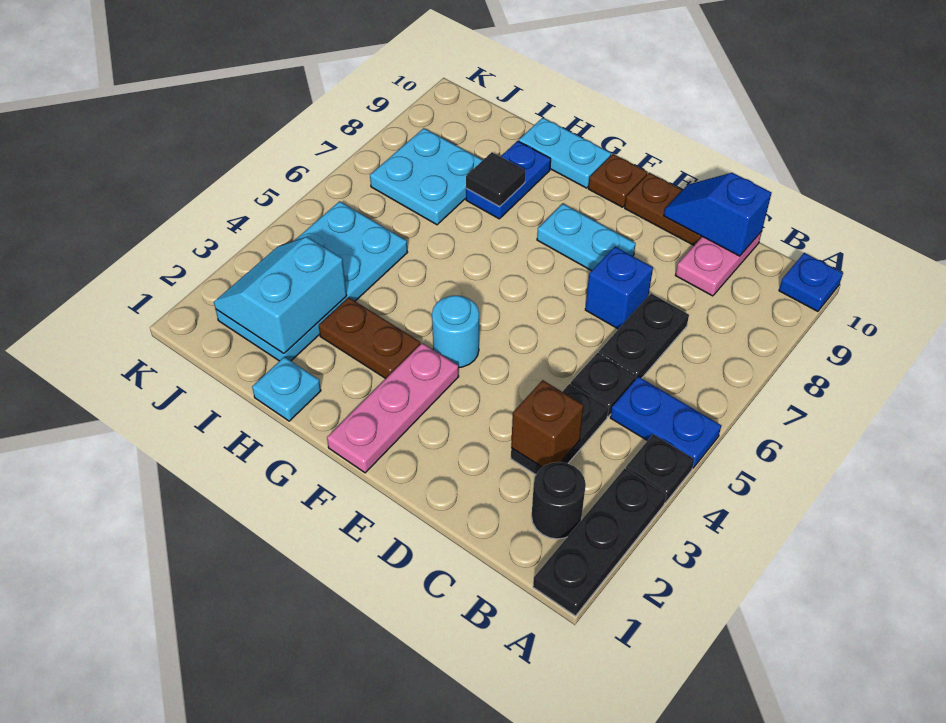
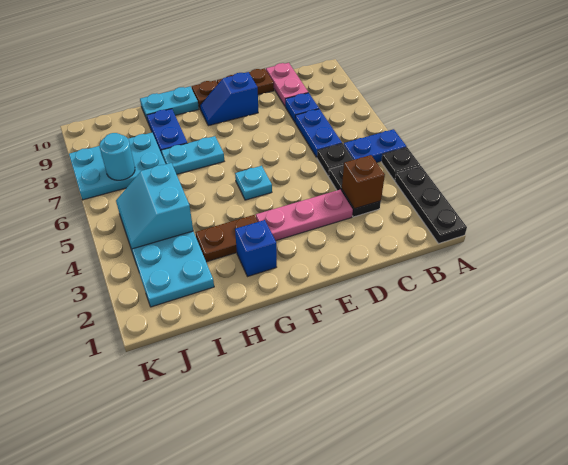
blue 1x1 plate [779,253,843,311] -> blue 1x1 plate moved to [285,93,319,122]
black 1x1 round brick [532,462,586,539] -> none
black 1x2 plate [599,294,689,379] -> blue 1x2 plate [295,109,342,157]
blue 1x2 slope [664,173,771,256] -> blue 1x2 slope moved to [200,72,258,126]
blue 1x1 brick [585,247,653,329] -> blue 1x1 brick moved to [235,220,277,277]
cyan 1x2 plate [537,204,636,271] -> cyan 1x2 plate moved to [161,136,224,174]
pink 1x3 plate [327,343,459,473] -> pink 1x3 plate turned to [256,190,353,241]
cyan 1x1 round brick [432,296,479,368] -> cyan 1x1 round brick moved to [100,133,135,180]
cyan 1x1 plate [252,357,321,421] -> cyan 1x1 plate moved to [235,166,272,200]
black 1x1 tile [466,152,526,207] -> none
cyan 2x2 slope [214,237,347,354] -> cyan 2x2 slope moved to [116,163,193,249]
cyan 2x2 plate [370,128,483,225] -> cyan 2x3 plate [69,133,165,200]

